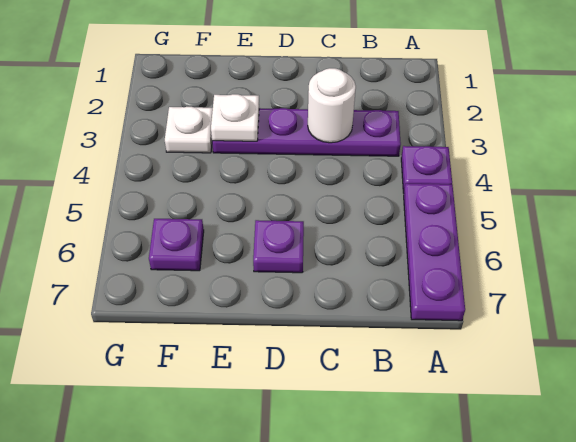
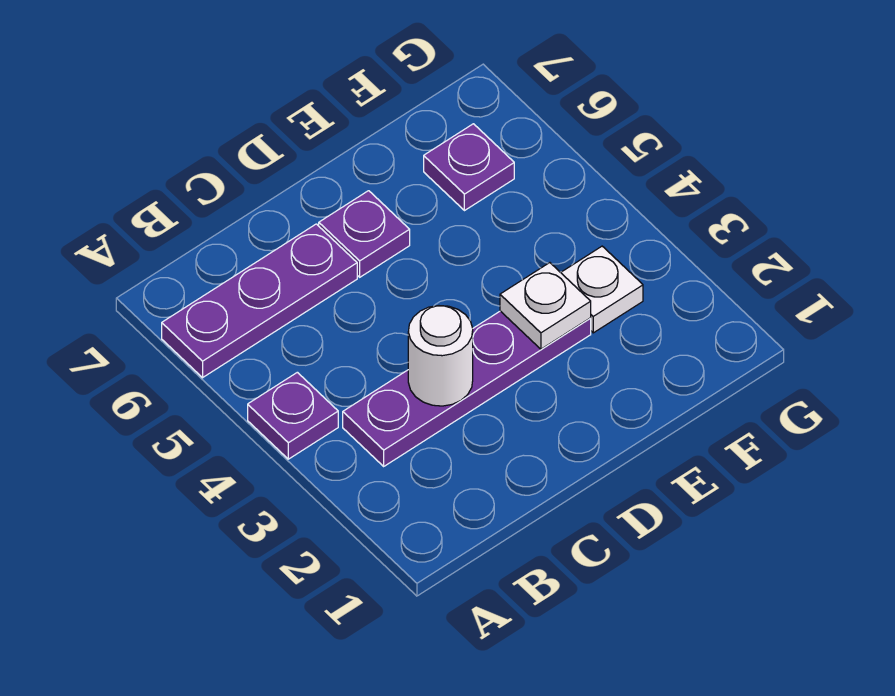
purple 1x3 plate [404,184,465,321] -> purple 1x3 plate turned to [162,224,357,378]

